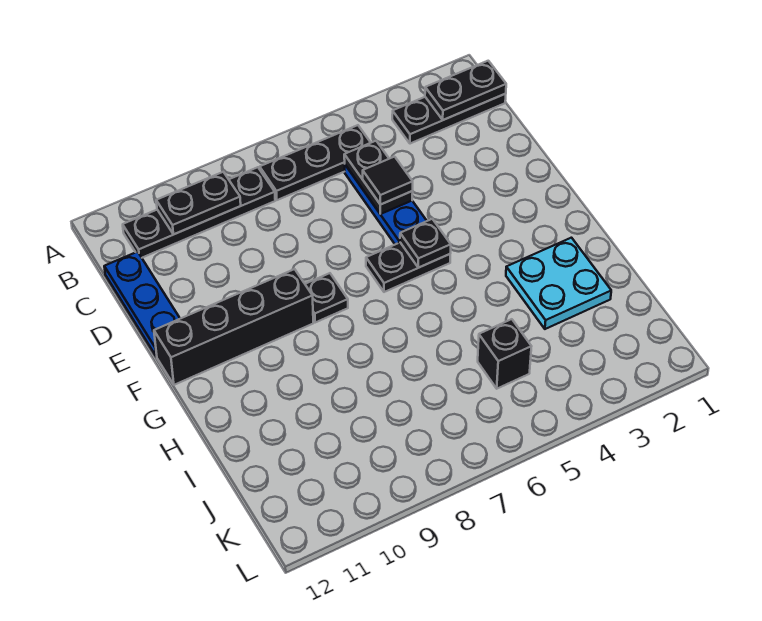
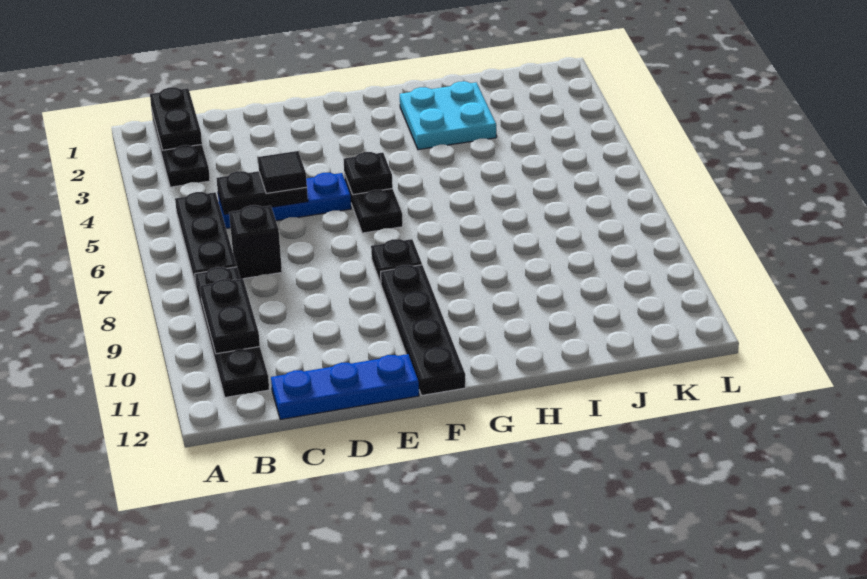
black 1x4 brick [154,269,313,385] -> black 1x4 plate [381,265,466,395]
black 1x1 brick [478,319,532,389] -> black 1x1 brick moved to [229,205,282,279]

